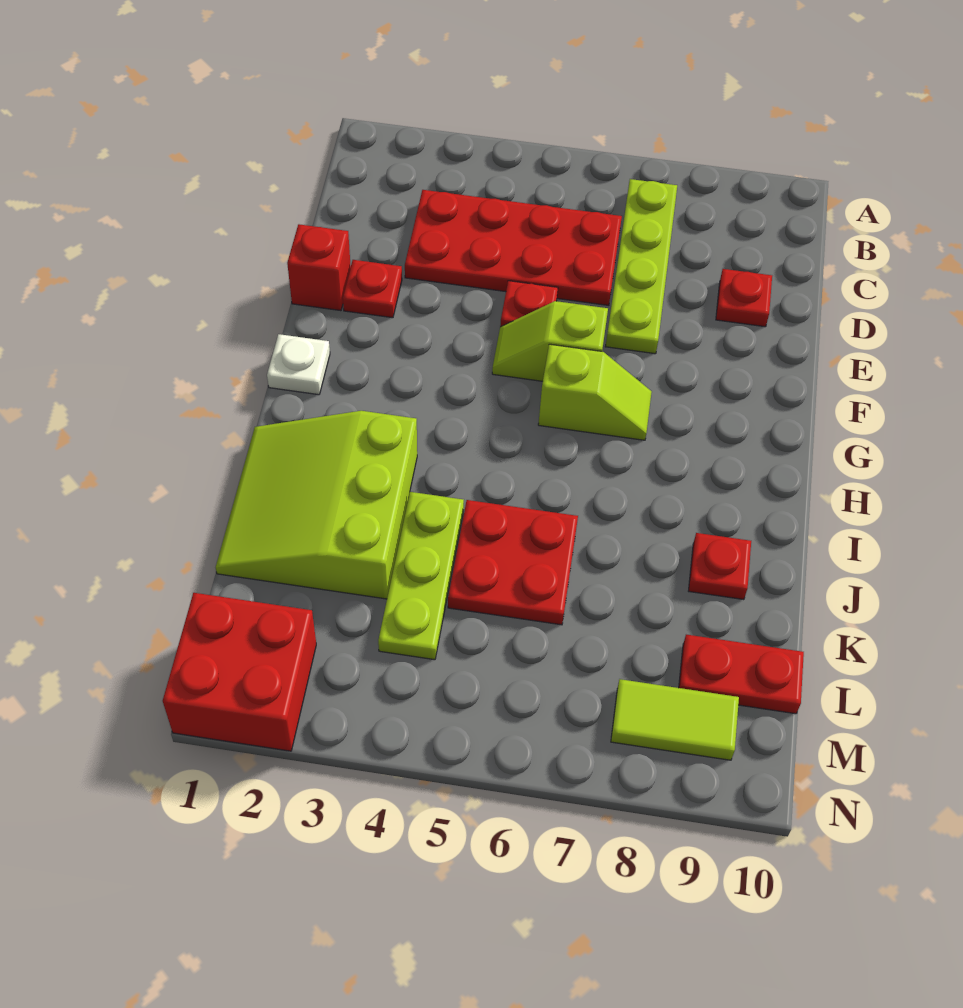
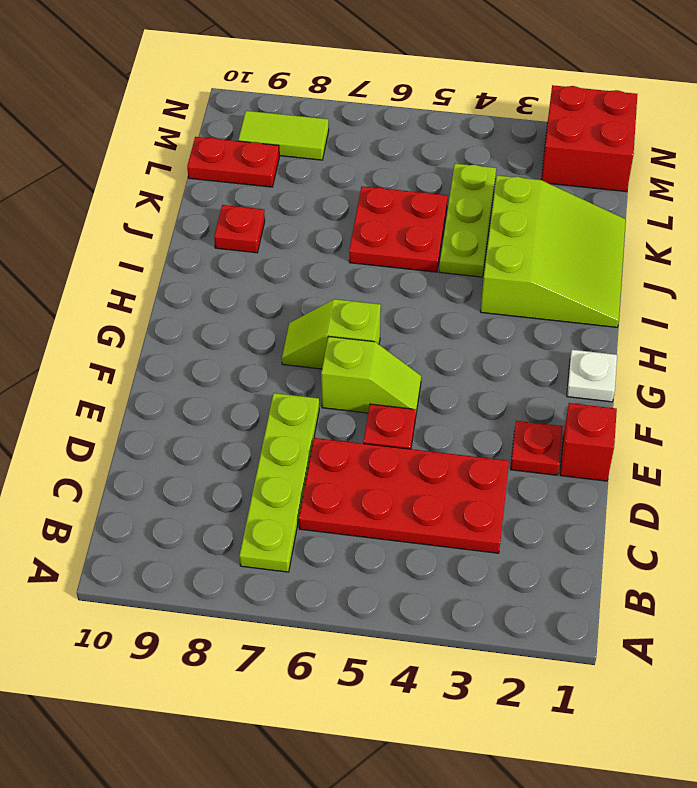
red 1x1 plate [716,269,772,327] -> none

